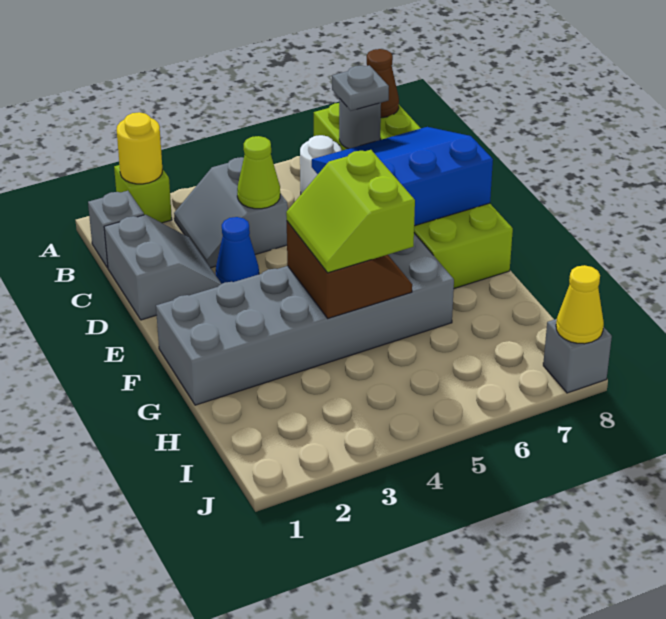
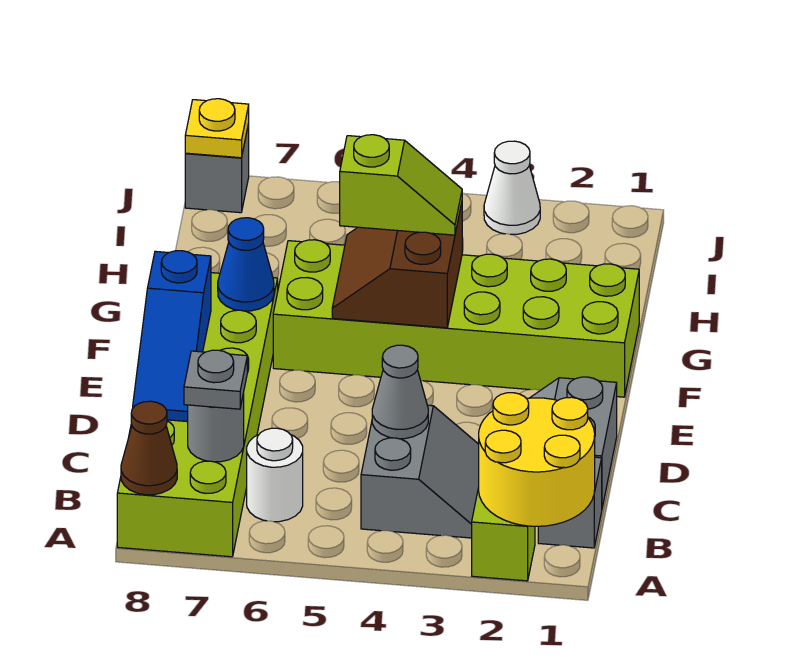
yellow 1x1 round brick [117,112,163,184] -> yellow 2x2 round brick [479,393,595,526]
lime 1x1 cone [237,136,280,209] -> grey 1x1 cone [372,345,428,439]
blue 3x3 slope [312,127,493,226] -> blue 1x3 slope [133,251,211,422]
blue 1x1 cone [216,217,259,284] -> blue 1x1 cone moved to [218,218,274,311]
grey 2x6 brick [156,233,454,405] -> lime 2x6 brick [273,240,639,397]
lime 2x2 slope [286,150,415,273] -> lime 1x2 slope [340,135,462,235]
none -> white 1x1 cone [484,141,540,234]
yellow 1x1 cone [556,265,604,344] -> yellow 1x1 plate [185,99,249,158]

